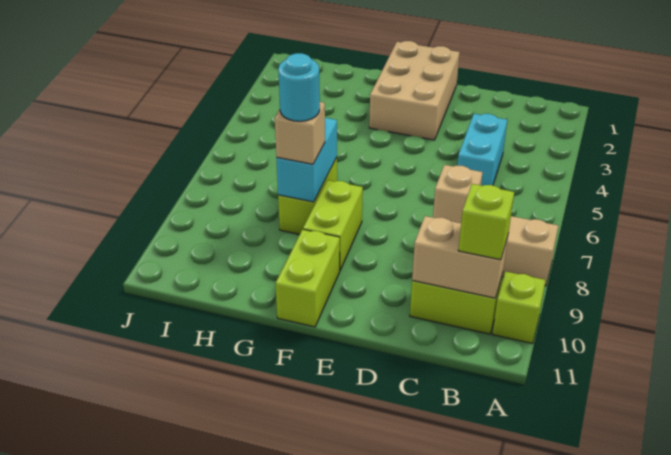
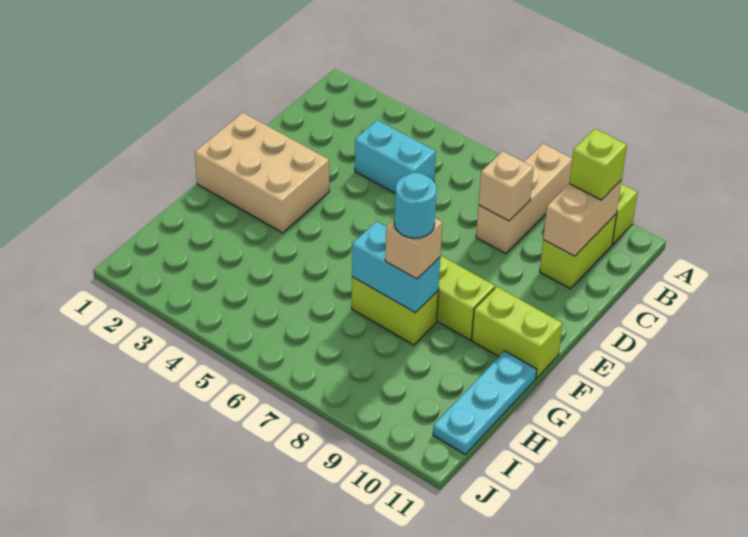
none -> cyan 1x3 plate [433,351,537,454]

